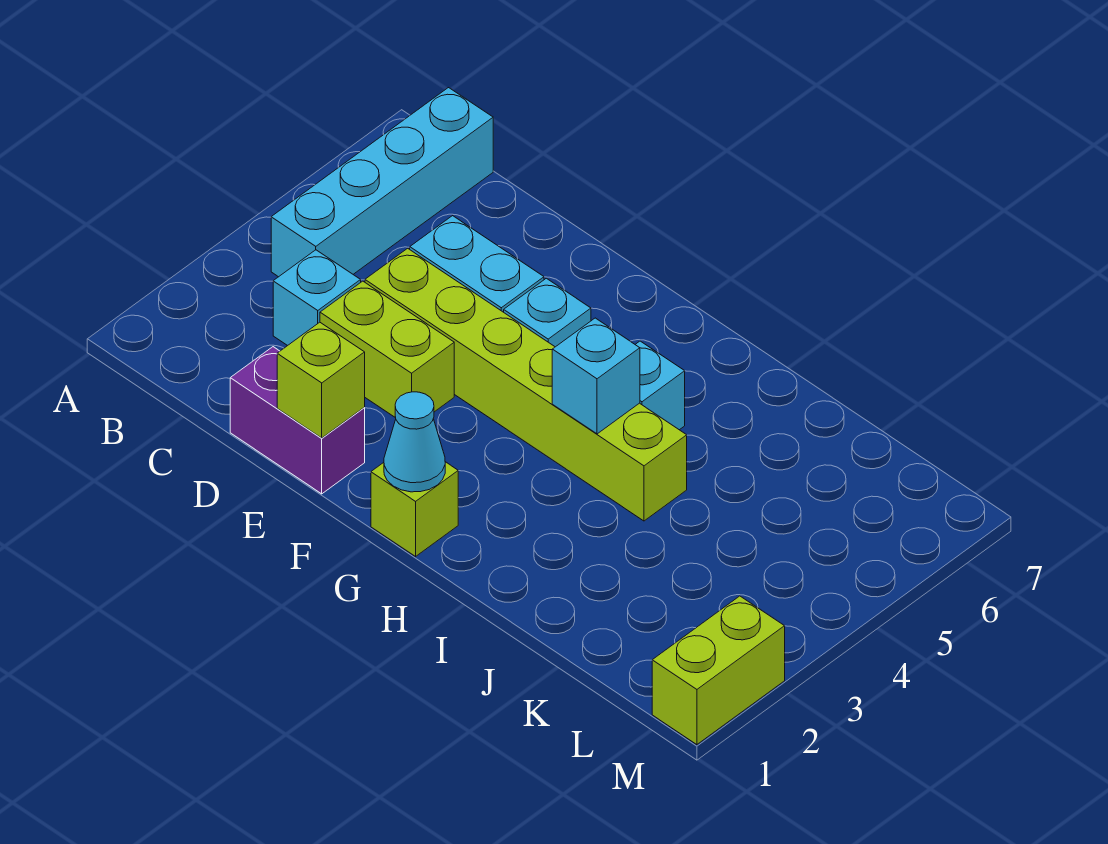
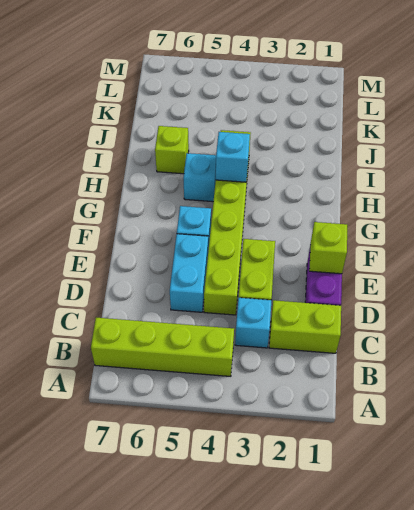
cyan 1x4 brick [271,88,493,277] -> lime 1x4 brick [91,318,234,376]
lime 1x1 brick [371,462,458,556] -> lime 1x1 brick moved to [155,126,189,174]
cyan 1x1 cone [384,392,445,492] -> none
lime 1x2 brick [652,596,785,745] -> lime 1x2 brick moved to [269,300,341,353]

